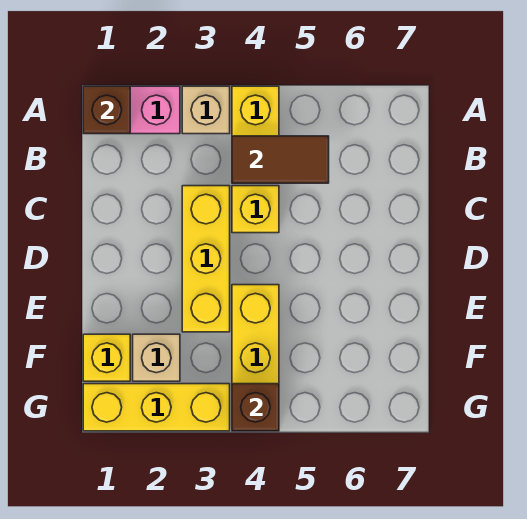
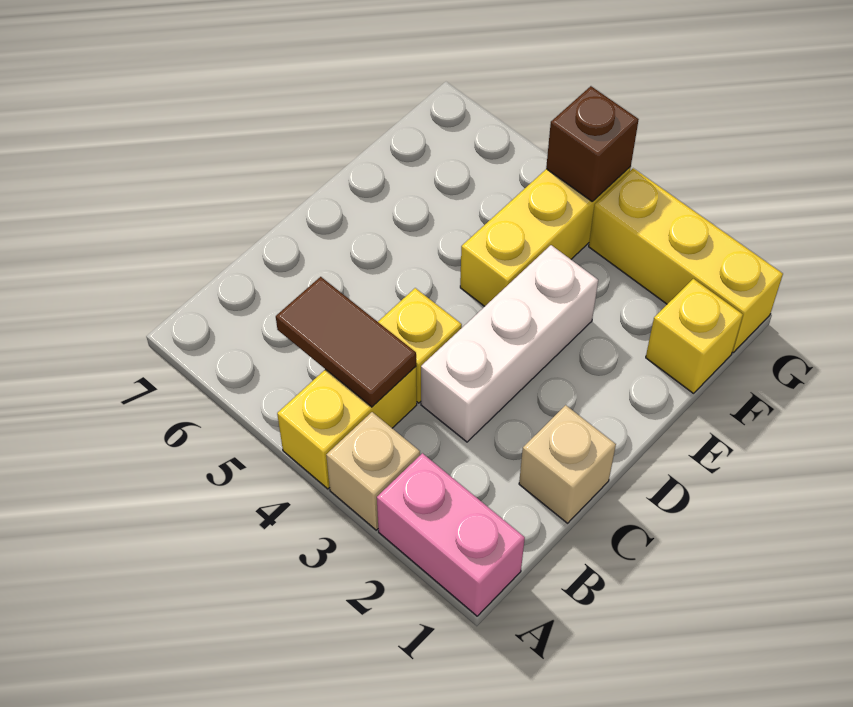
brown 1x1 brick [83,86,130,134] -> none
yellow 1x3 brick [182,186,230,332] -> white 1x3 brick [421,245,598,442]
tan 1x1 brick [133,334,180,381] -> tan 1x1 brick moved to [519,405,616,523]

